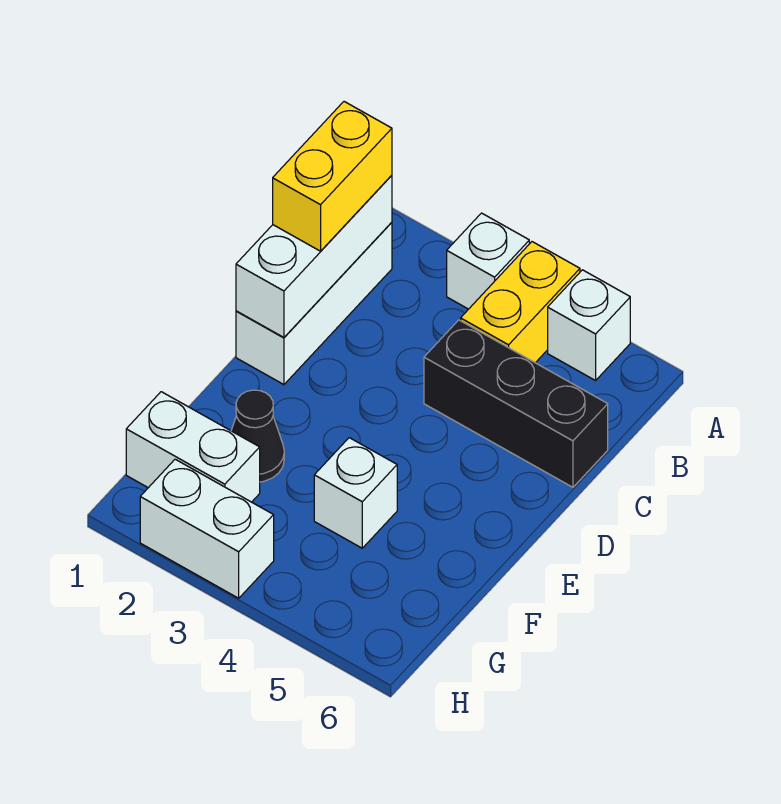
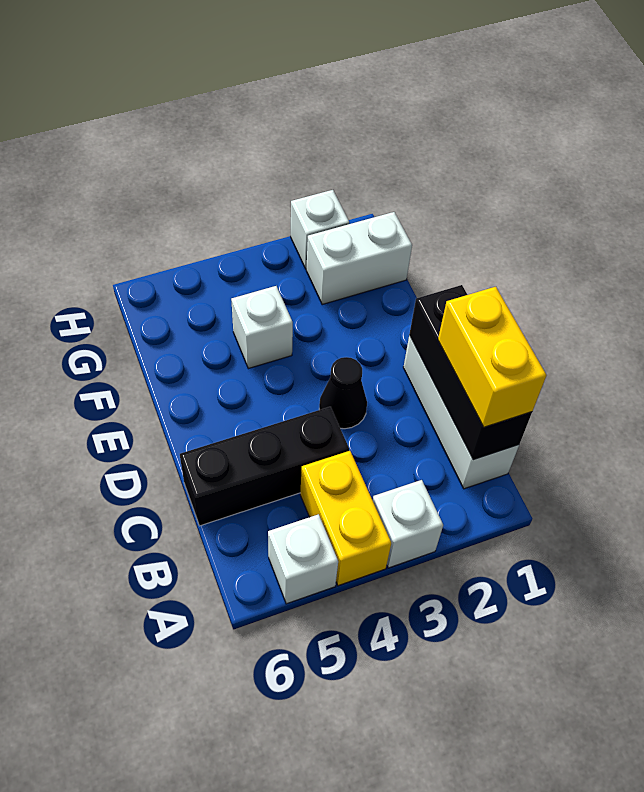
white 1x3 brick [236,175,392,337] -> black 1x3 brick [409,285,532,460]
black 1x1 cone [231,390,284,482] -> black 1x1 cone moved to [319,357,367,429]
white 1x2 brick [140,459,274,598] -> white 1x1 brick [291,190,349,269]

